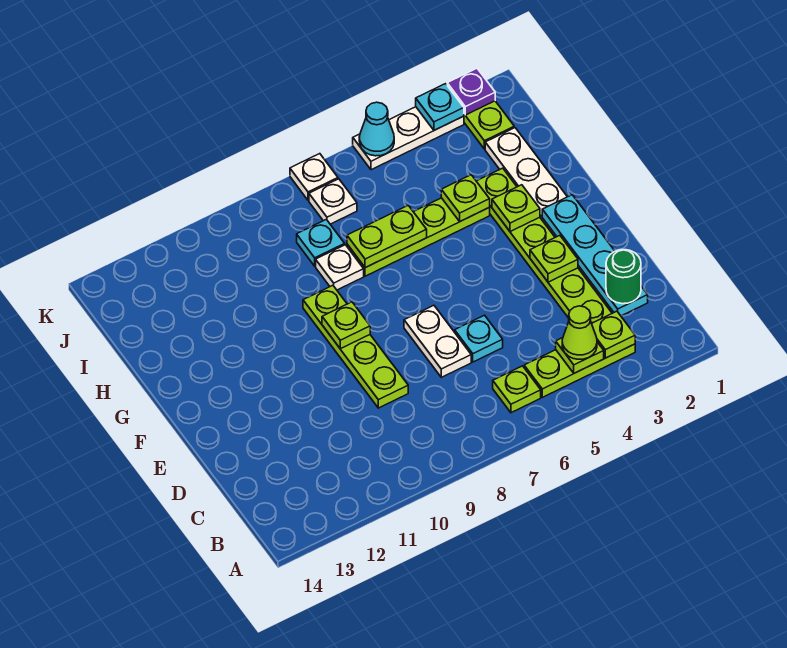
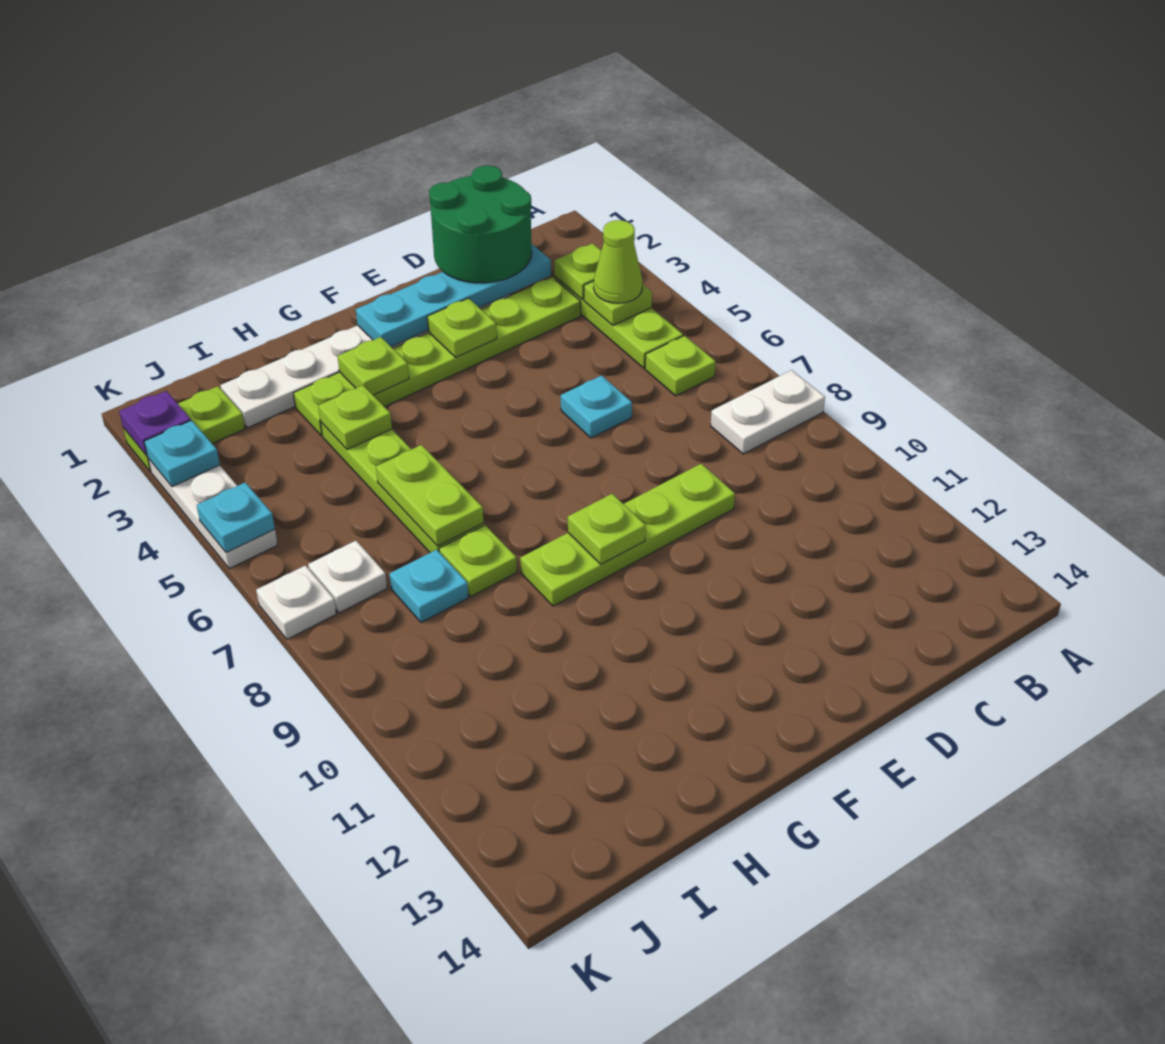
green 1x1 round brick [606,250,641,304] -> green 2x2 round brick [429,165,532,283]
white 1x2 plate [404,305,471,377] -> white 1x2 plate moved to [711,370,825,454]
white 1x1 plate [316,245,364,290] -> lime 1x1 plate [439,525,517,596]
cyan 1x1 cone [359,102,394,156] -> cyan 1x1 plate [197,482,275,552]

